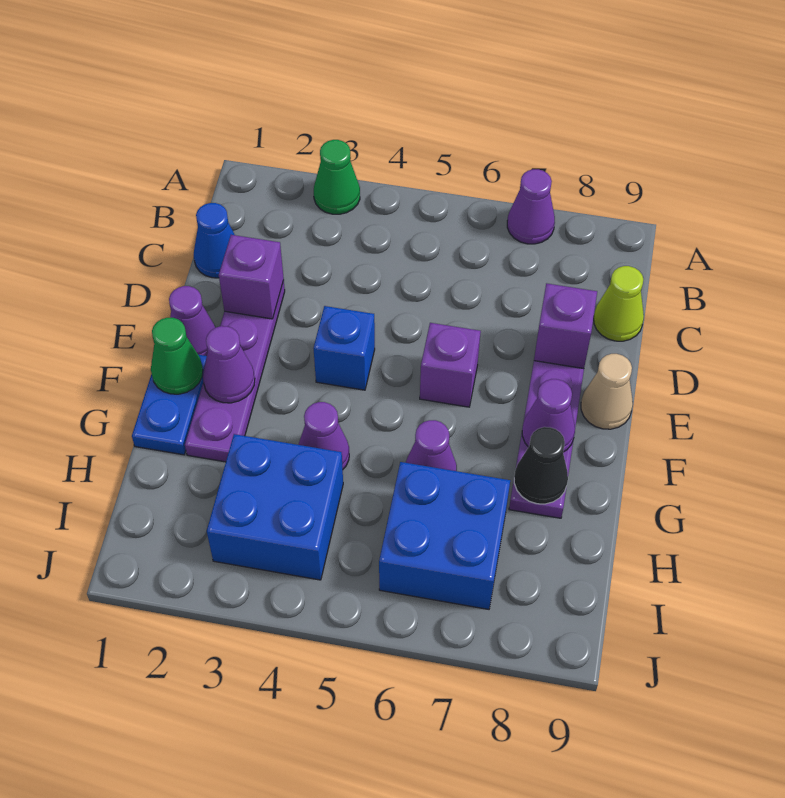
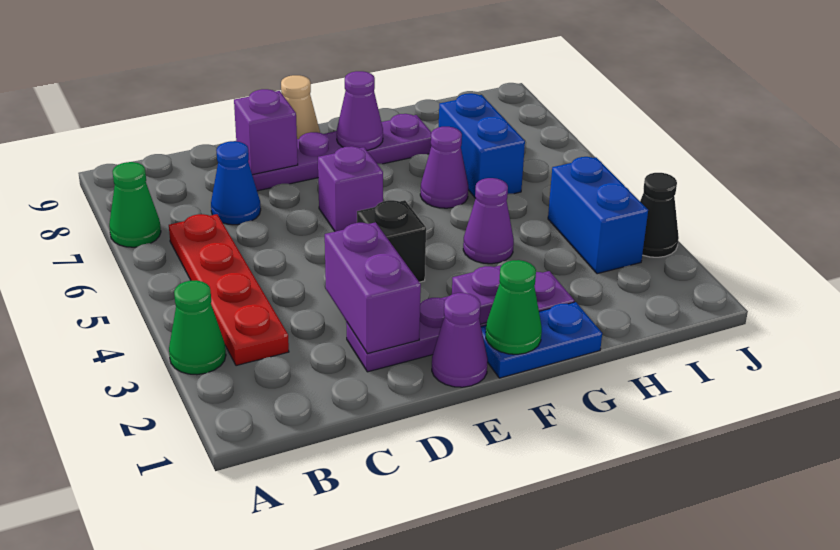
purple 1x1 cone [507,169,555,244] -> green 1x1 cone [109,162,161,247]
none -> red 1x4 plate [169,214,289,366]
blue 1x1 cone [194,203,235,278] -> blue 1x1 cone moved to [211,141,261,225]
lime 1x1 cone [594,266,644,341] -> none
purple 1x1 brick [219,235,284,319] -> purple 1x2 brick [325,222,421,354]
blue 1x1 brick [313,306,375,390] -> black 1x1 brick [357,200,426,282]
purple 1x1 cone [203,326,255,403] -> purple 1x1 plate [452,265,501,324]
black 1x1 cone [514,427,568,504] -> black 1x1 cone moved to [640,173,679,257]
blue 2x2 brick [207,434,343,580] -> blue 1x2 brick [548,157,648,274]
blue 2x2 brick [379,462,510,609] -> blue 1x2 brick [439,93,525,197]

